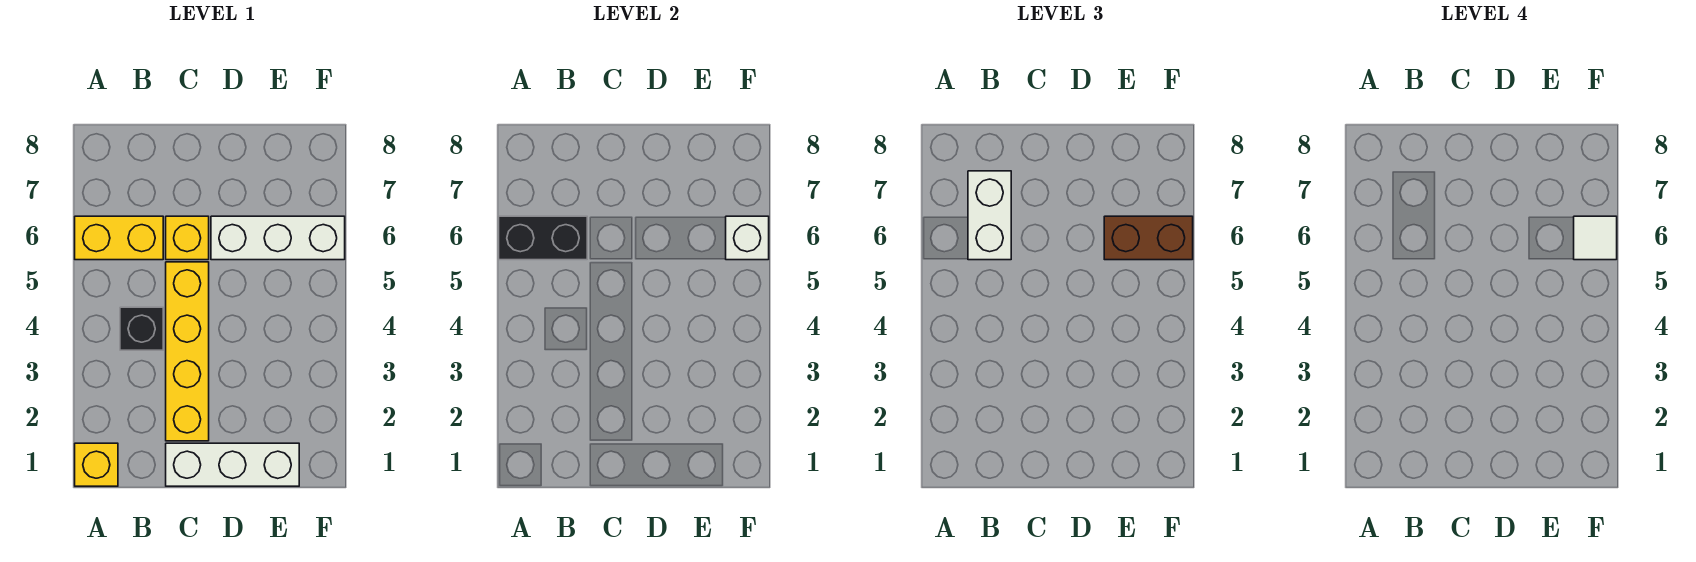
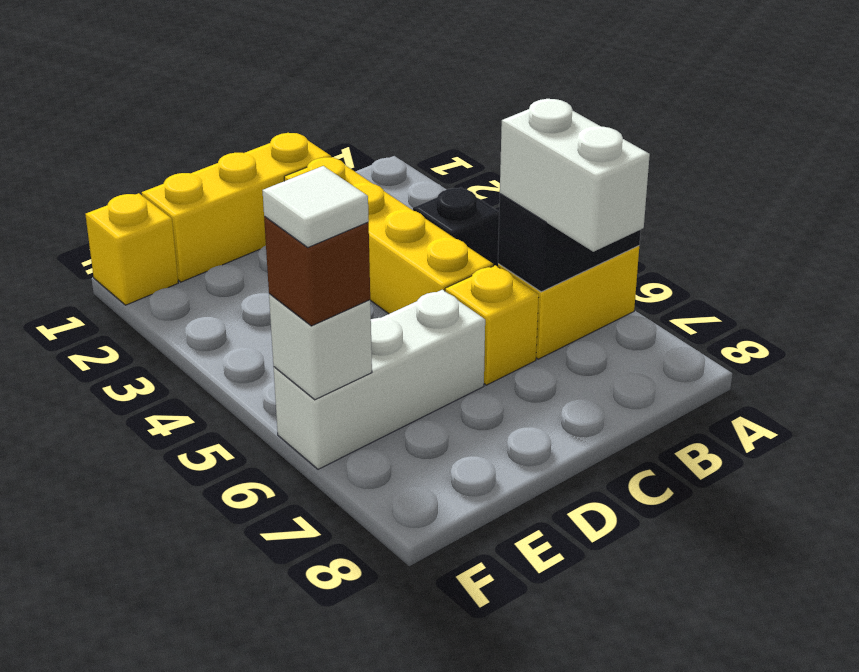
yellow 1x1 brick [75,443,118,486] -> yellow 1x1 brick moved to [85,193,178,305]
white 1x3 brick [166,443,299,486] -> yellow 1x3 brick [142,133,331,282]
brown 1x2 brick [1104,216,1193,260] -> brown 1x1 brick [264,217,370,326]

